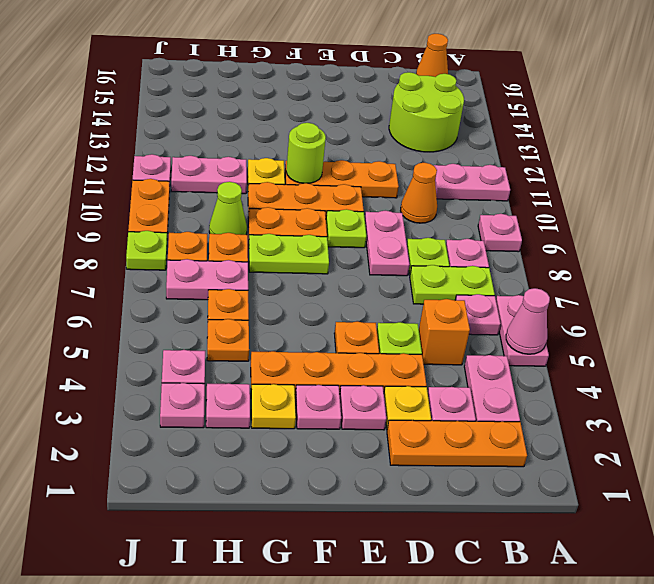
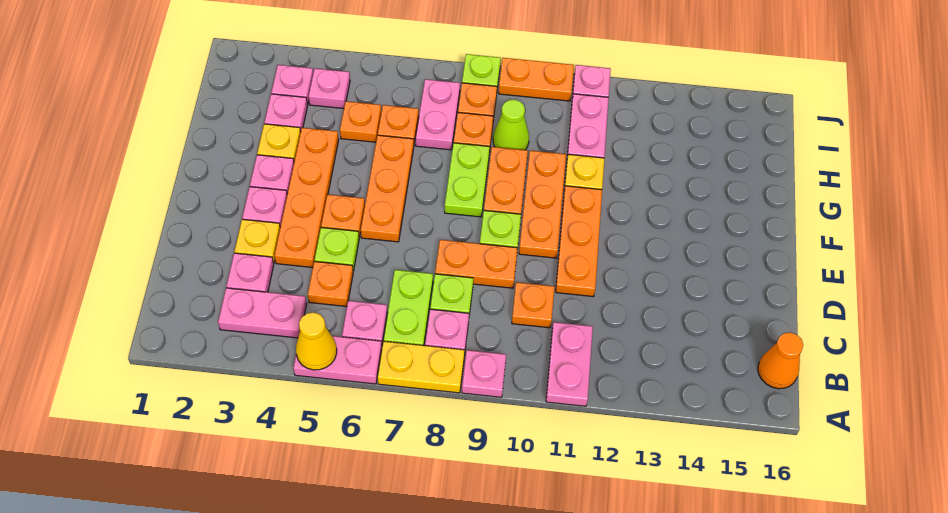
pink 1x1 cone [506,288,550,354] -> yellow 1x1 cone [296,312,337,370]
none -> yellow 1x2 plate [378,341,465,393]
orange 1x3 plate [387,420,527,467] -> orange 1x3 plate moved to [361,135,414,242]
lime 2x2 round brick [389,72,464,152] -> none
orange 1x1 brick [419,299,470,365] -> orange 1x1 plate [308,261,353,306]
orange 1x1 cone [401,163,437,223] -> orange 1x1 plate [512,282,554,328]
pink 1x2 plate [365,211,409,276] -> orange 1x2 plate [435,240,518,288]
lime 1x1 round brick [286,123,326,183] -> none

